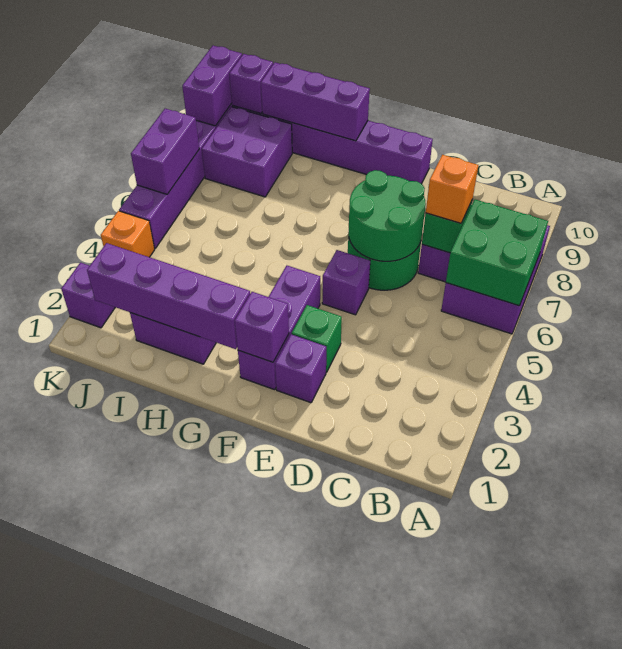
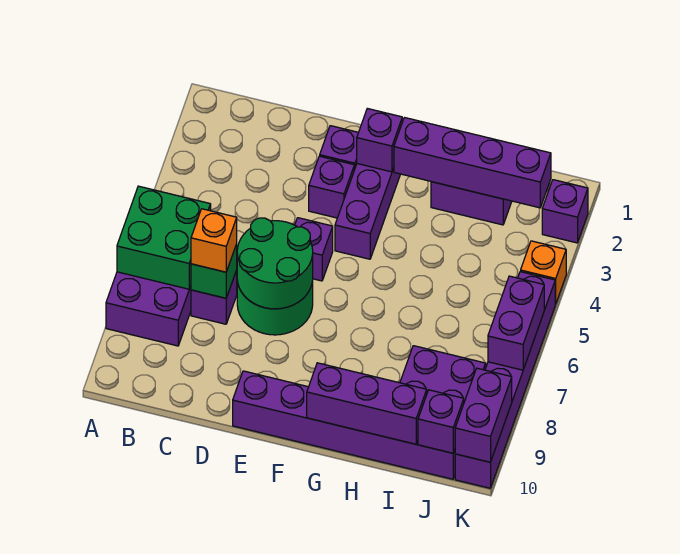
green 1x1 brick [292,305,342,372] -> purple 1x1 brick [309,156,354,218]

